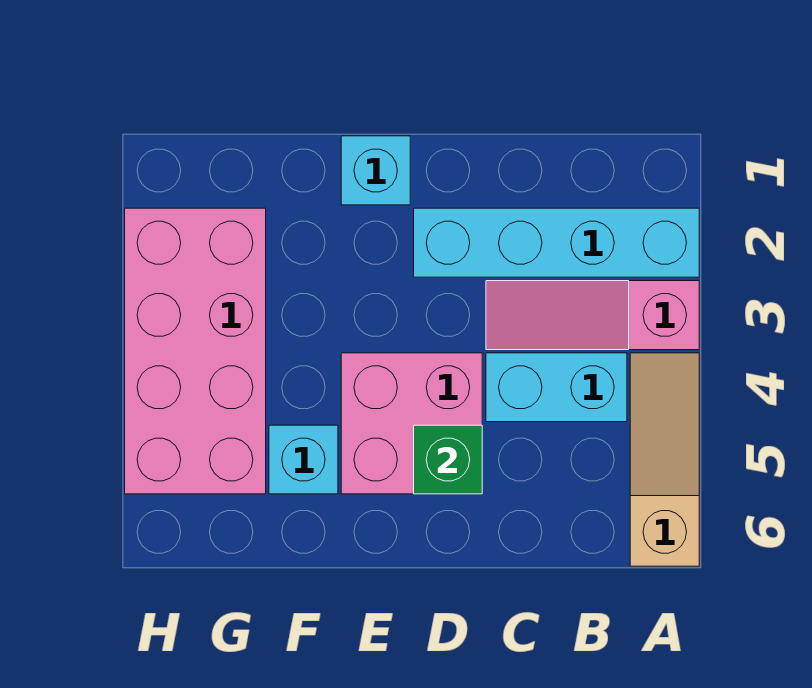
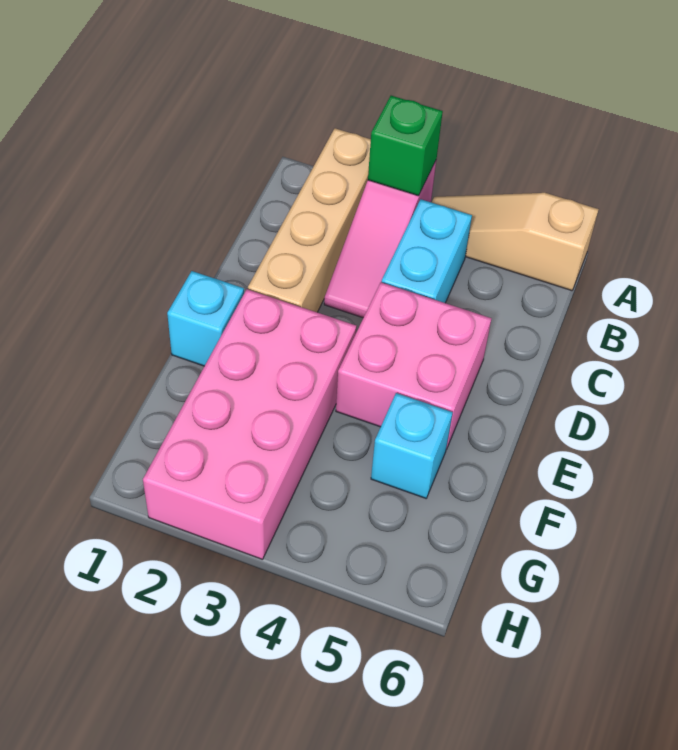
cyan 1x4 brick [414,208,699,277] -> tan 1x4 brick [248,128,371,312]
green 1x1 brick [414,425,482,494] -> green 1x1 brick moved to [368,96,443,196]
pink 2x4 brick [125,208,266,494] -> pink 2x4 brick turned to [143,289,357,560]

